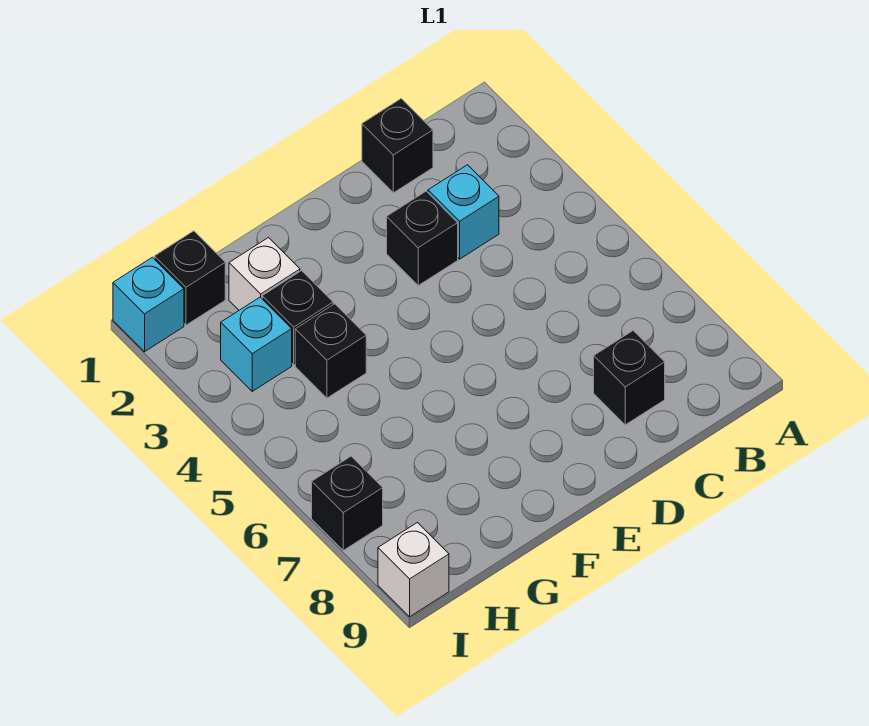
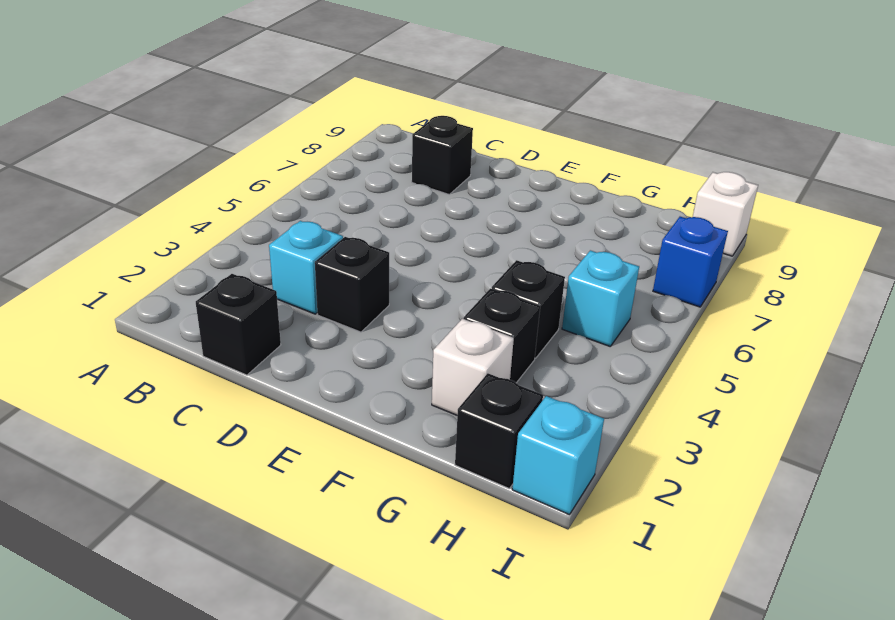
cyan 1x1 brick [221,297,292,391] -> cyan 1x1 brick moved to [562,250,639,346]
black 1x1 brick [312,456,383,550] -> blue 1x1 brick [653,217,728,307]

